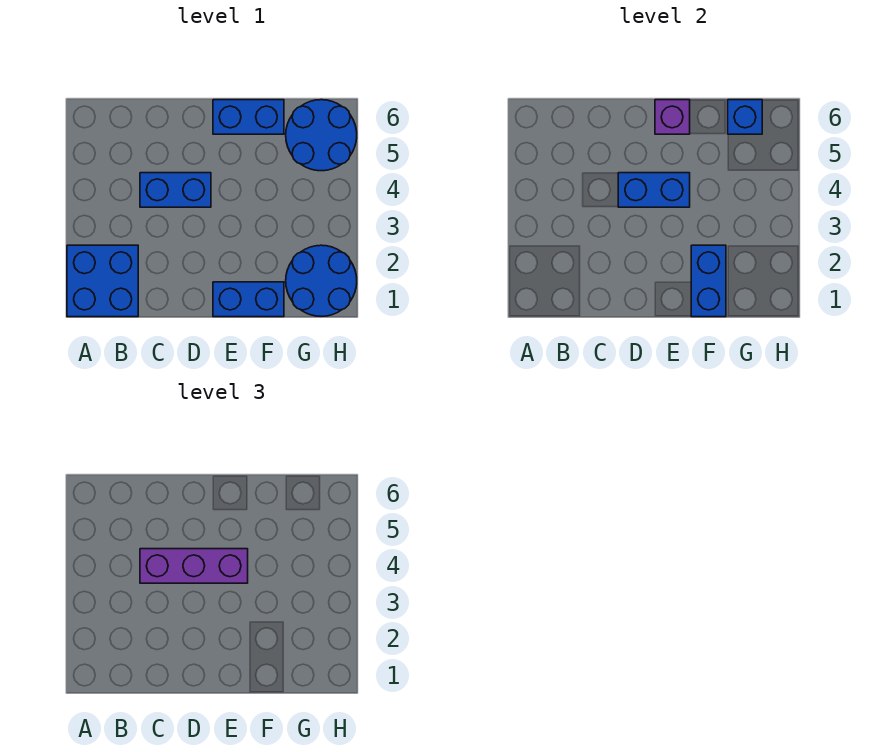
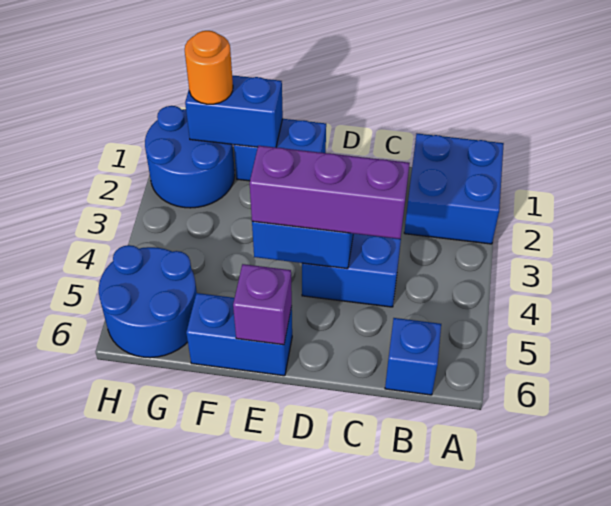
blue 1x2 brick [691,245,726,317] -> blue 1x2 brick turned to [185,75,283,148]
none -> orange 1x1 round brick [185,31,233,104]
blue 1x1 brick [728,100,762,134] -> blue 1x1 brick moved to [385,318,441,395]

